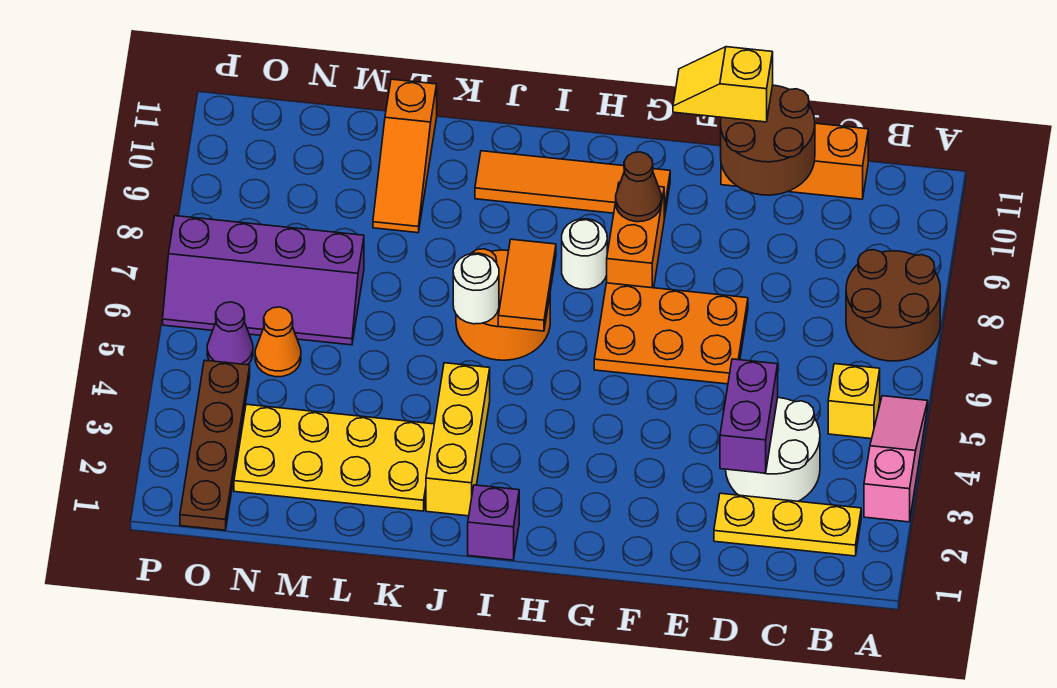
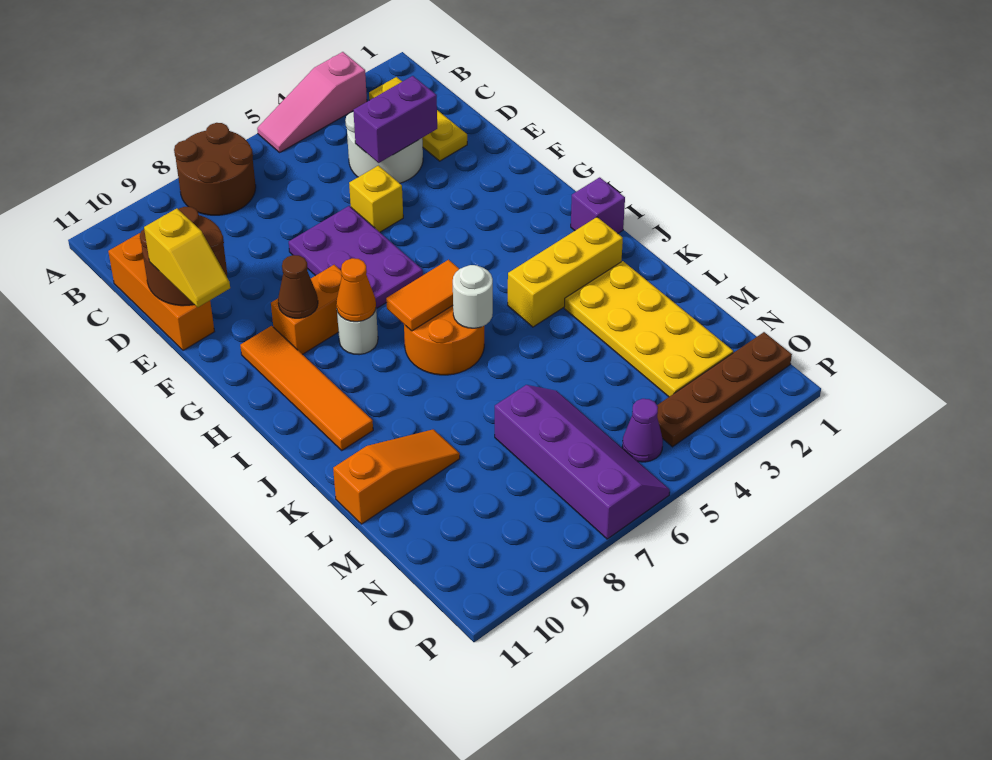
yellow 1x1 brick [828,364,880,439] -> yellow 1x1 brick moved to [349,166,403,232]
orange 2x3 plate [594,283,748,384] -> purple 2x3 plate [289,206,423,309]
orange 1x1 cone [255,307,301,377] -> orange 1x1 cone moved to [336,258,376,322]

